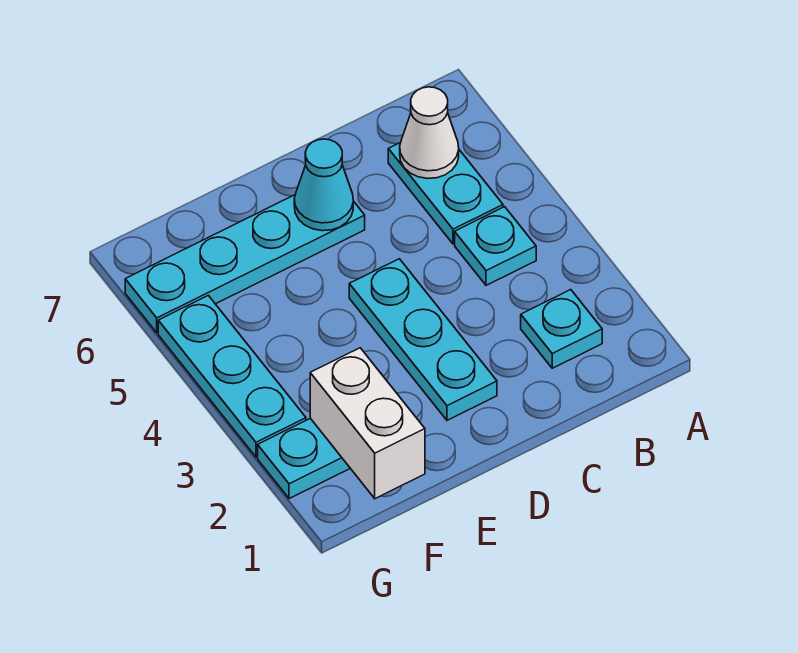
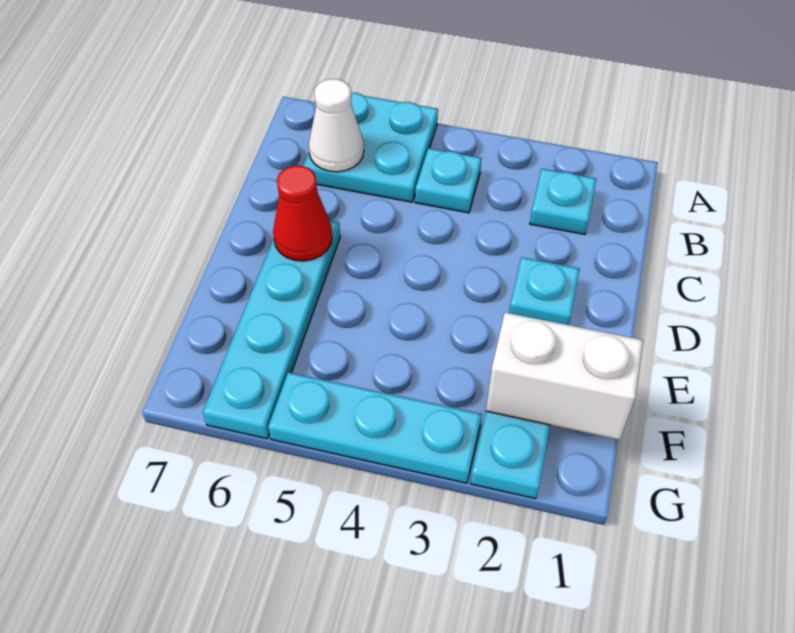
cyan 1x2 plate [388,142,503,244] -> cyan 2x2 plate [303,92,438,202]
cyan 1x3 plate [349,259,497,420] -> cyan 1x1 plate [509,257,580,325]
cyan 1x1 cone [294,139,353,231] -> red 1x1 cone [273,165,332,261]

